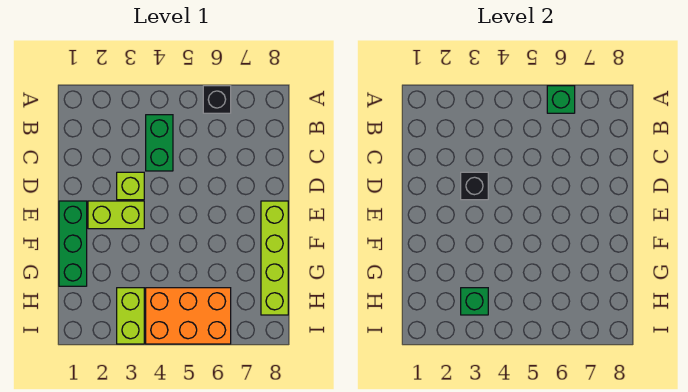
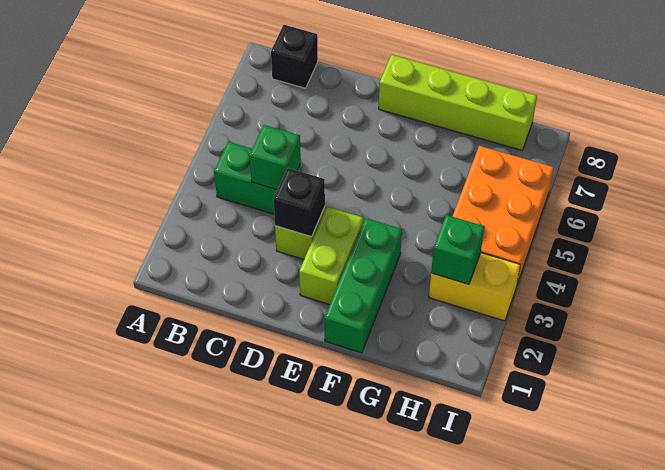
black 1x1 brick [203,86,231,113] -> black 1x1 brick moved to [271,25,318,88]
green 1x1 brick [547,86,575,113] -> green 1x1 brick moved to [250,125,301,190]
green 1x3 brick [59,201,87,286] -> green 1x3 brick turned to [325,218,402,353]
lime 1x2 brick [117,288,144,344] -> yellow 1x2 brick [429,253,520,321]

